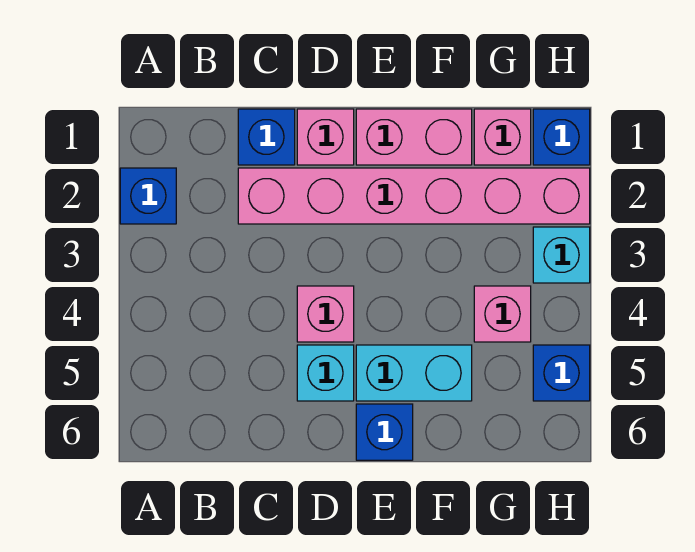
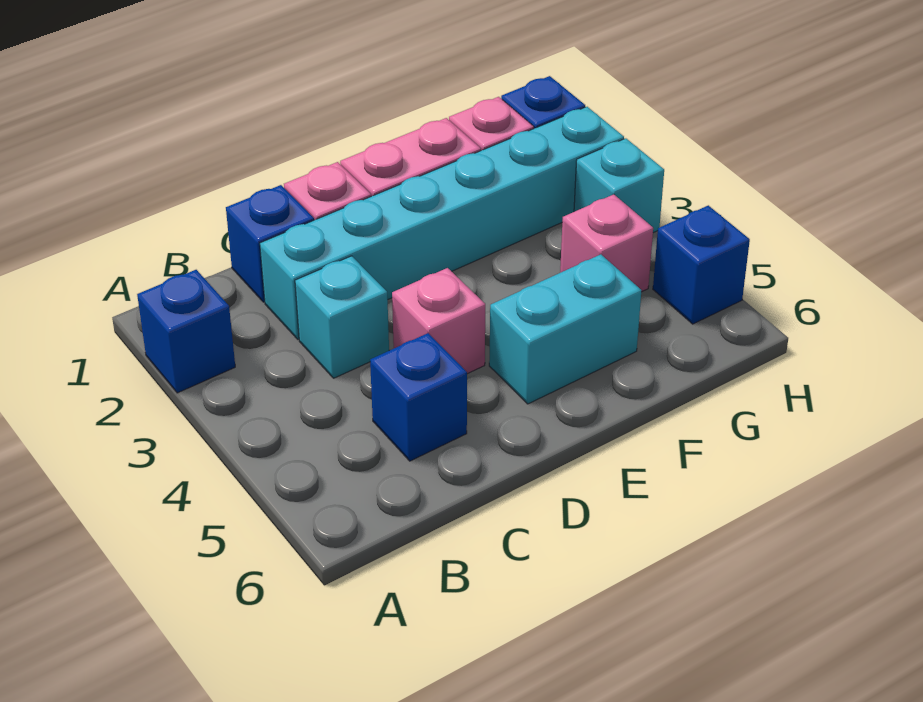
pink 1x6 brick [238,168,590,224] -> cyan 1x6 brick [260,107,624,339]
cyan 1x1 brick [297,345,354,401] -> cyan 1x1 brick moved to [295,256,389,378]
blue 1x1 brick [356,404,413,460] -> blue 1x1 brick moved to [370,333,467,461]

